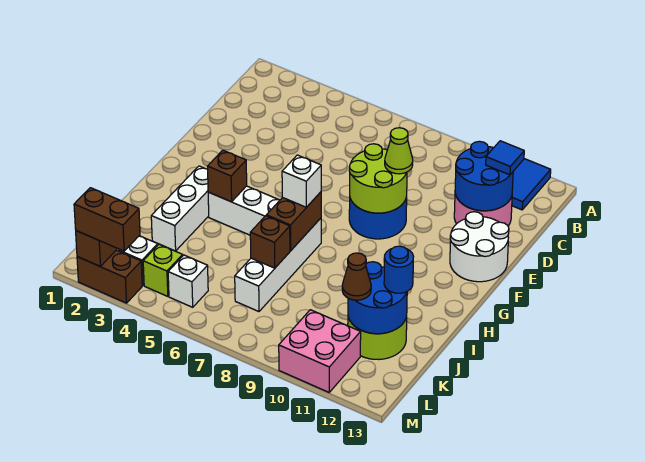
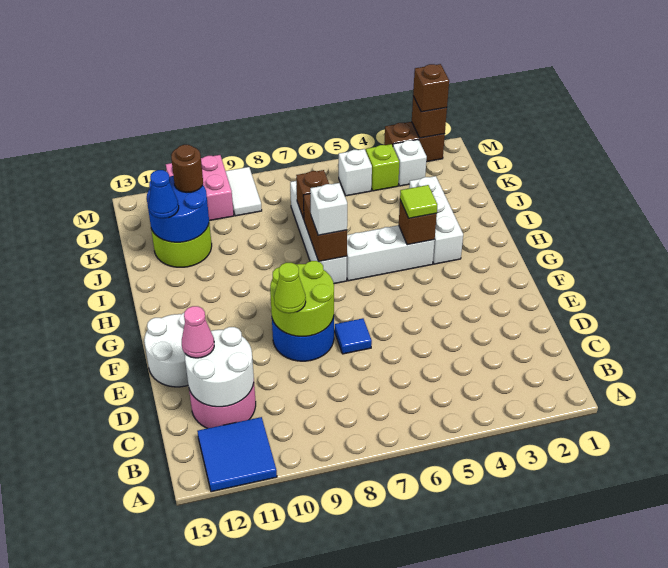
blue 2x2 round brick [455,141,513,211] -> white 2x2 round brick [185,327,254,407]
blue 1x1 tile [486,141,524,175] -> blue 1x1 tile moved to [335,318,372,354]
none -> pink 1x1 cone [182,306,214,358]
none -> lime 1x1 tile [400,185,437,218]
blue 1x1 round brick [384,246,414,293] -> blue 1x1 cone [149,170,179,218]
brown 1x1 cone [342,253,371,300] -> brown 1x1 round brick [171,145,203,192]
none -> white 1x2 tile [226,167,262,216]
brown 1x2 brick [74,188,140,251] -> brown 1x1 brick [413,64,449,112]

